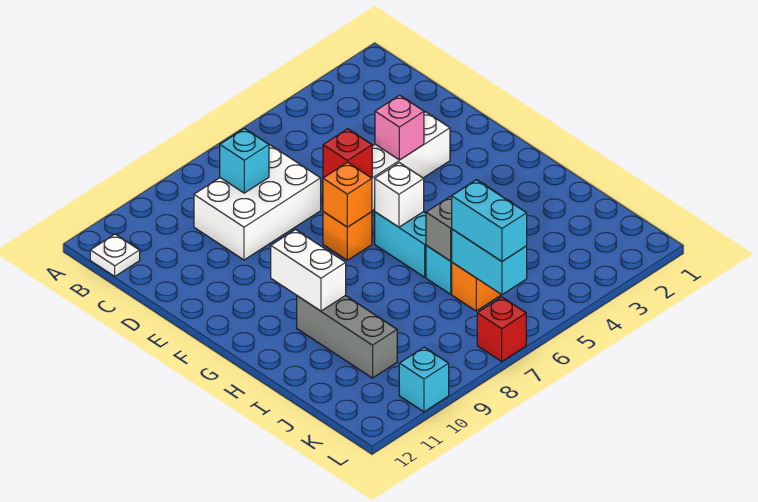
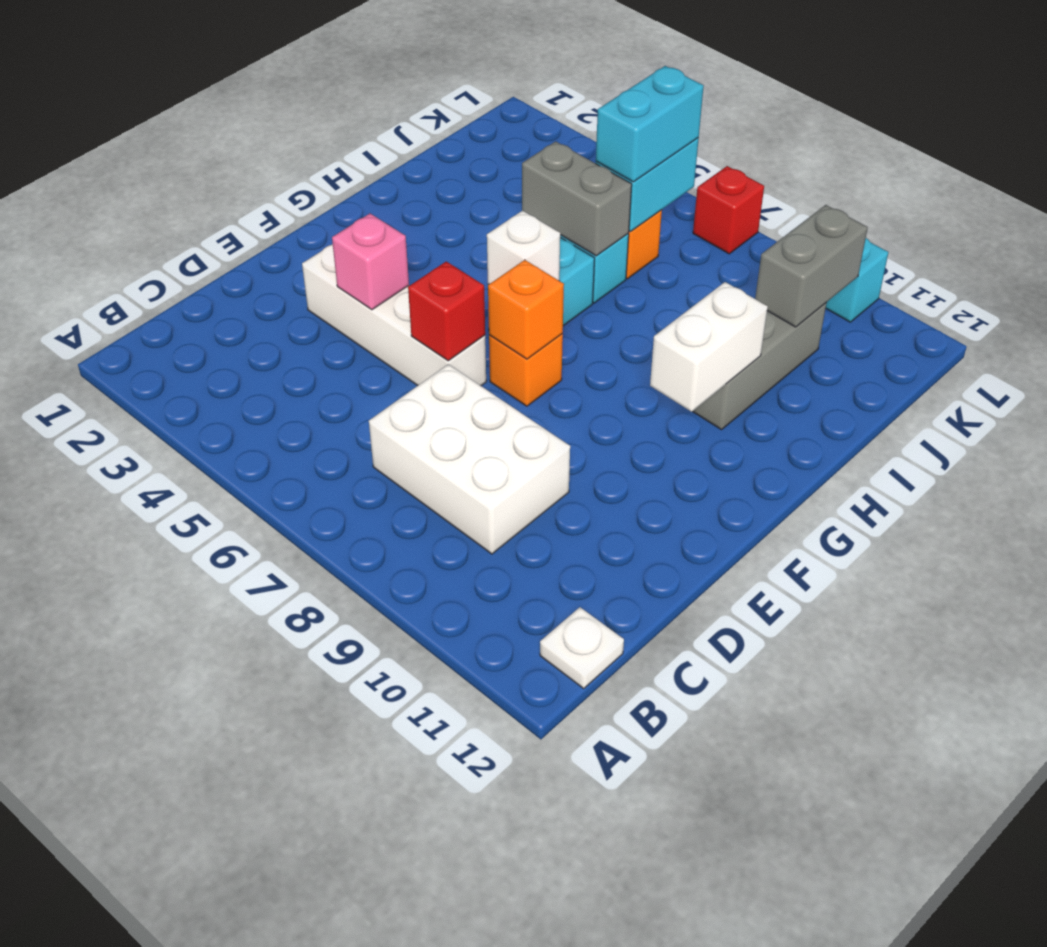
cyan 1x1 brick [220,129,269,193] -> none
none -> grey 1x2 brick [755,205,868,327]

